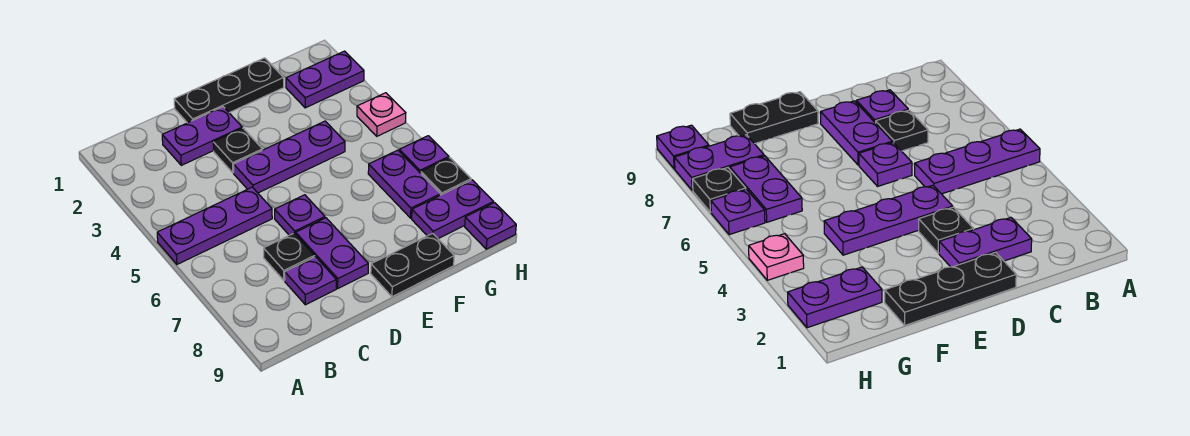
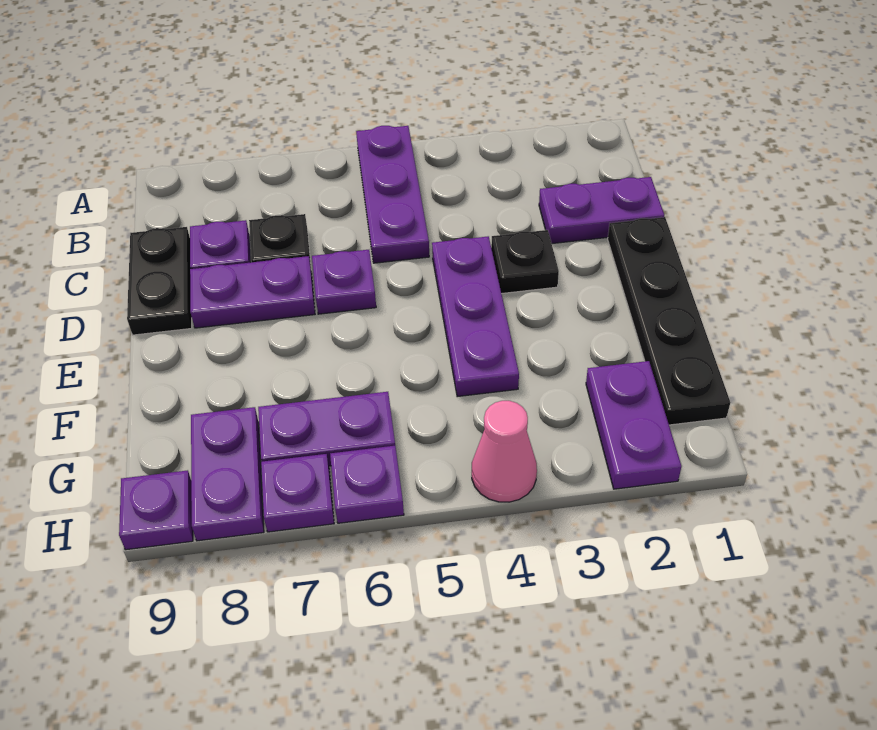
purple 1x2 plate [162,107,242,165] -> purple 1x2 plate turned to [539,177,664,244]
black 1x3 plate [174,58,284,123] -> black 1x4 plate [608,217,730,425]
black 1x2 plate [371,233,454,297] -> black 1x2 plate moved to [127,227,192,335]
pink 1x1 plate [357,93,406,136] -> pink 1x1 cone [472,401,537,502]
black 1x1 plate [421,158,471,195] -> purple 1x1 plate [261,454,334,532]

